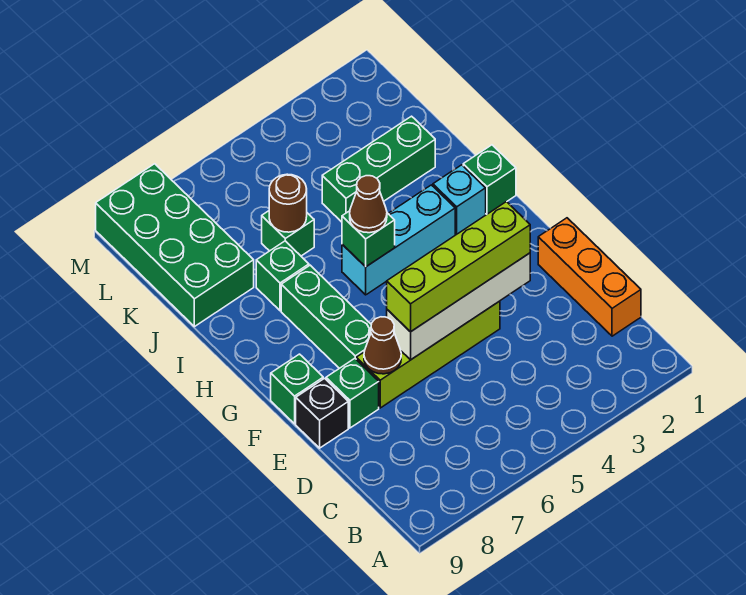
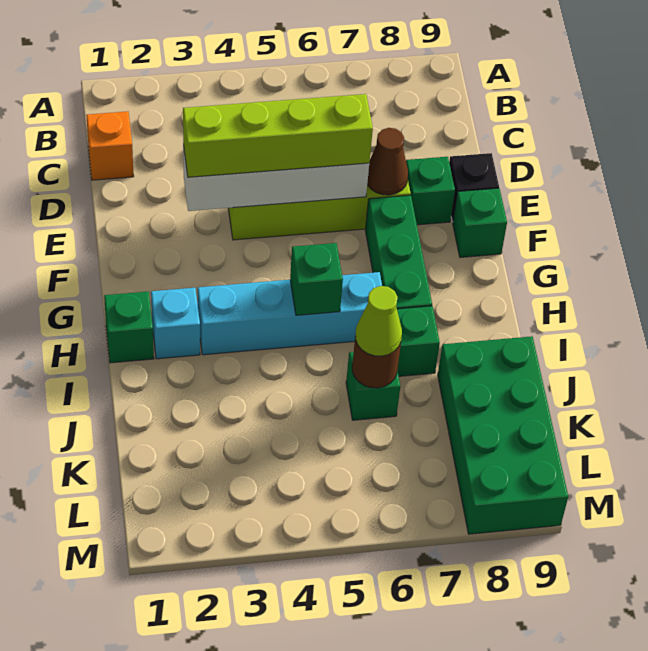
orange 1x3 brick [538,218,641,336] -> orange 1x1 brick [86,111,134,180]
cyan 1x3 brick [342,185,455,295] -> cyan 1x4 brick [198,272,382,355]
brown 1x1 cone [350,176,387,233] -> none
green 1x3 brick [322,116,435,222] -> none
none -> lime 1x1 cone [355,286,402,356]

